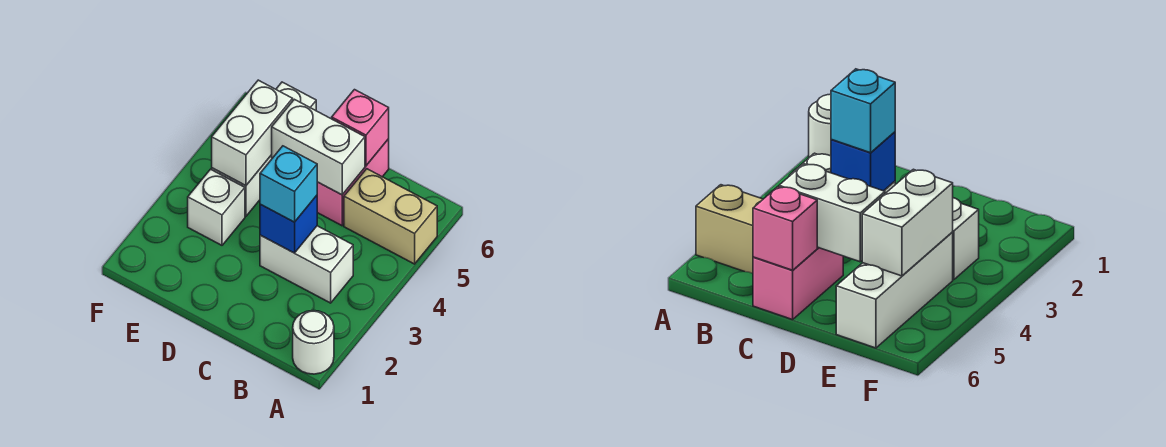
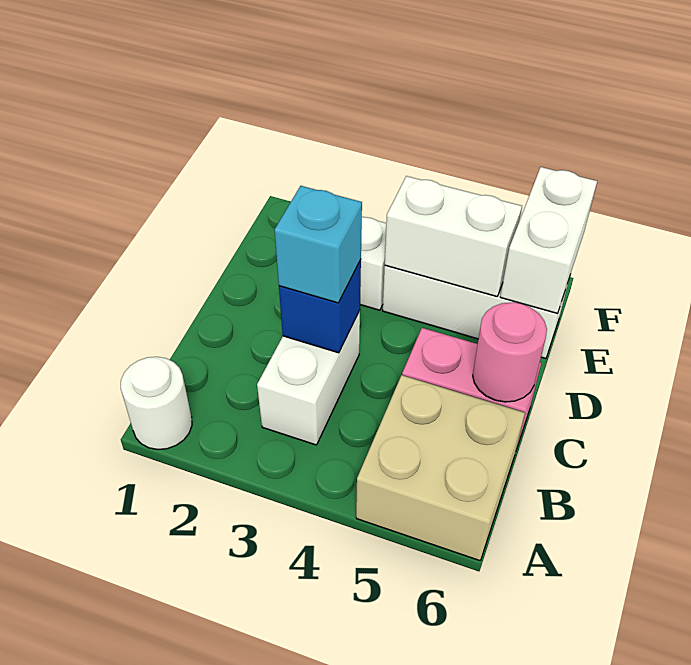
tan 1x2 brick [344,169,437,264] -> tan 2x2 brick [356,375,525,561]
white 1x2 brick [272,99,365,195] -> white 1x2 brick moved to [500,167,597,313]
pink 1x1 brick [332,90,389,166] -> pink 1x1 round brick [473,302,547,402]

